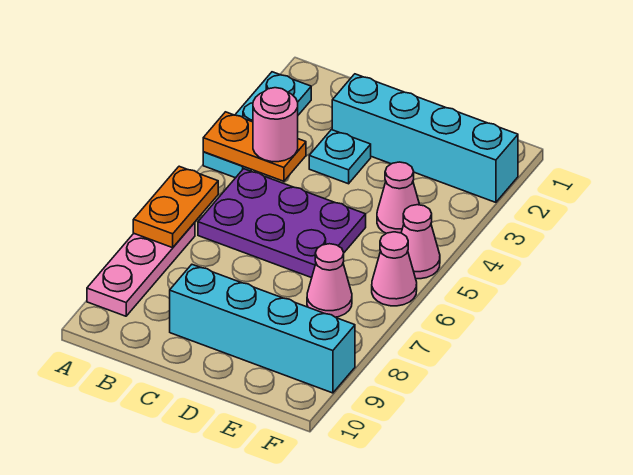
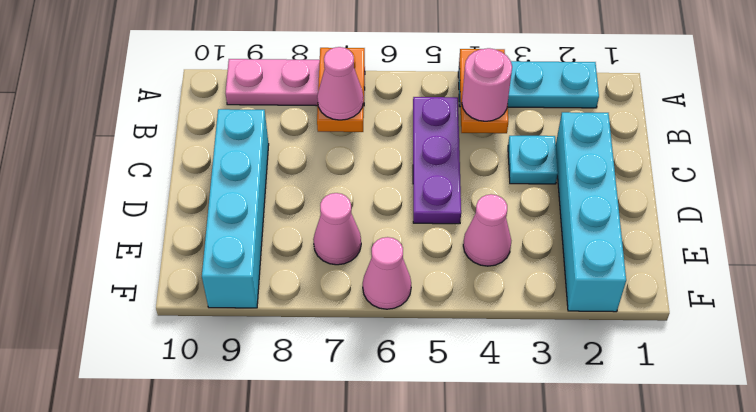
orange 1x2 plate [133,166,218,248] -> orange 1x2 plate turned to [317,48,365,132]
purple 2x3 plate [198,169,366,278] -> purple 1x3 plate [413,97,461,224]
pink 1x1 cone [401,205,440,279] -> pink 1x1 cone moved to [317,47,363,120]

